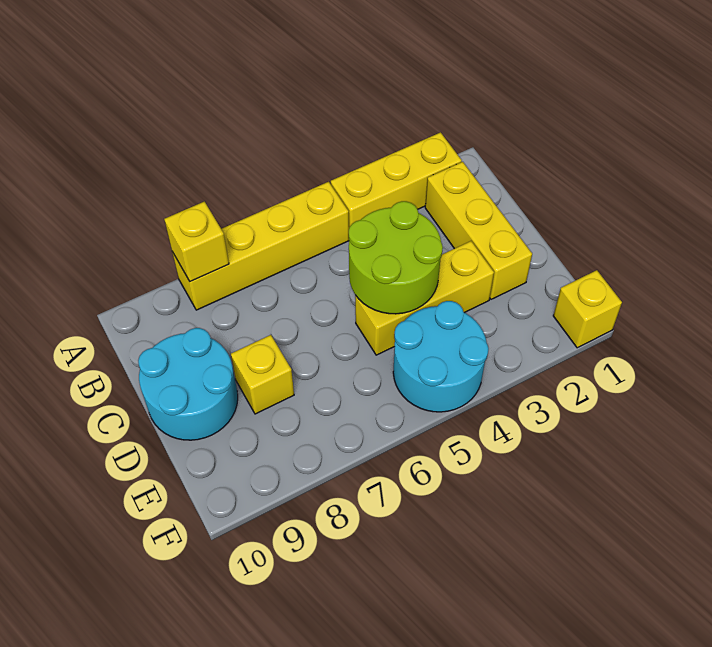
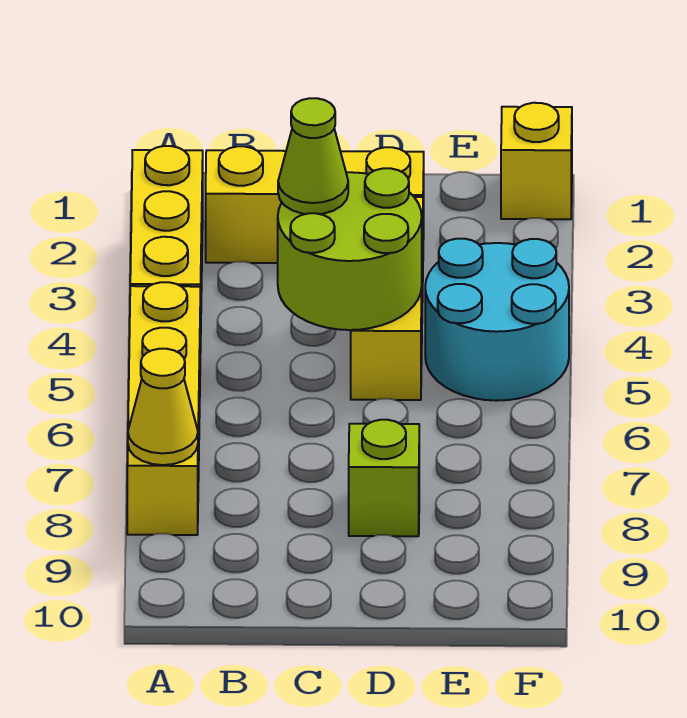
yellow 1x1 brick [164,202,229,282] -> yellow 1x1 cone [128,349,198,465]
none -> lime 1x1 cone [278,98,348,214]
cyan 2x2 round brick [138,328,238,440] -> none
yellow 1x1 brick [231,335,294,414] -> lime 1x1 brick [349,420,419,536]

